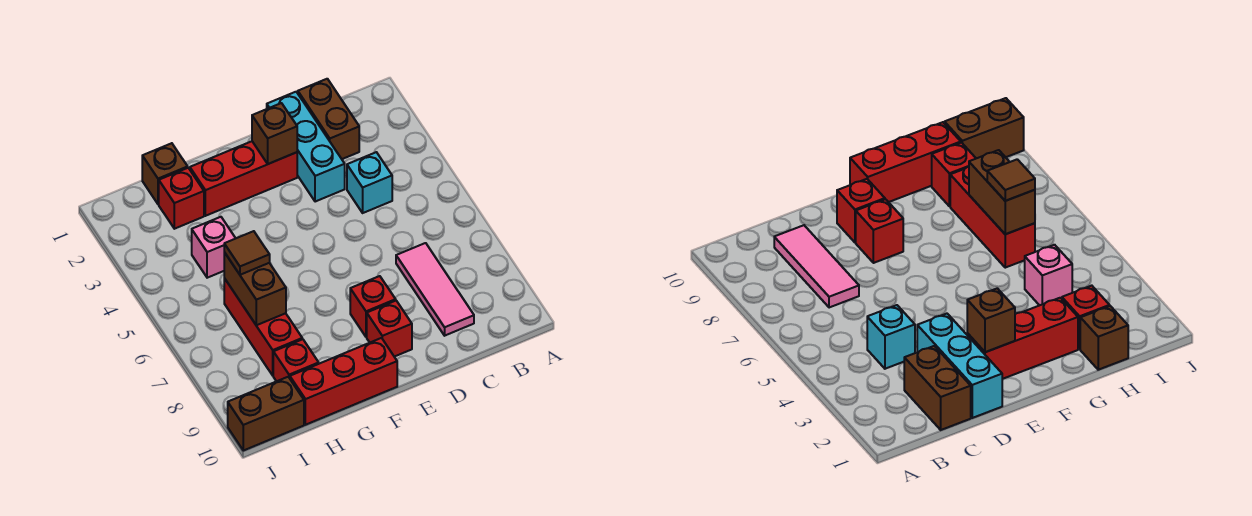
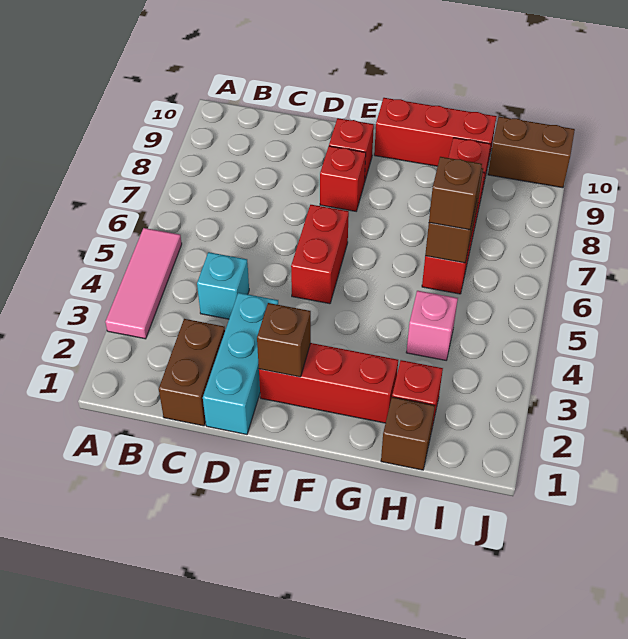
pink 1x3 tile [396,243,474,336] -> pink 1x3 tile moved to [105,228,182,339]
none -> red 1x2 brick [291,205,349,304]
brown 1x1 tile [224,231,270,275] -> brown 1x1 brick [429,157,482,230]

